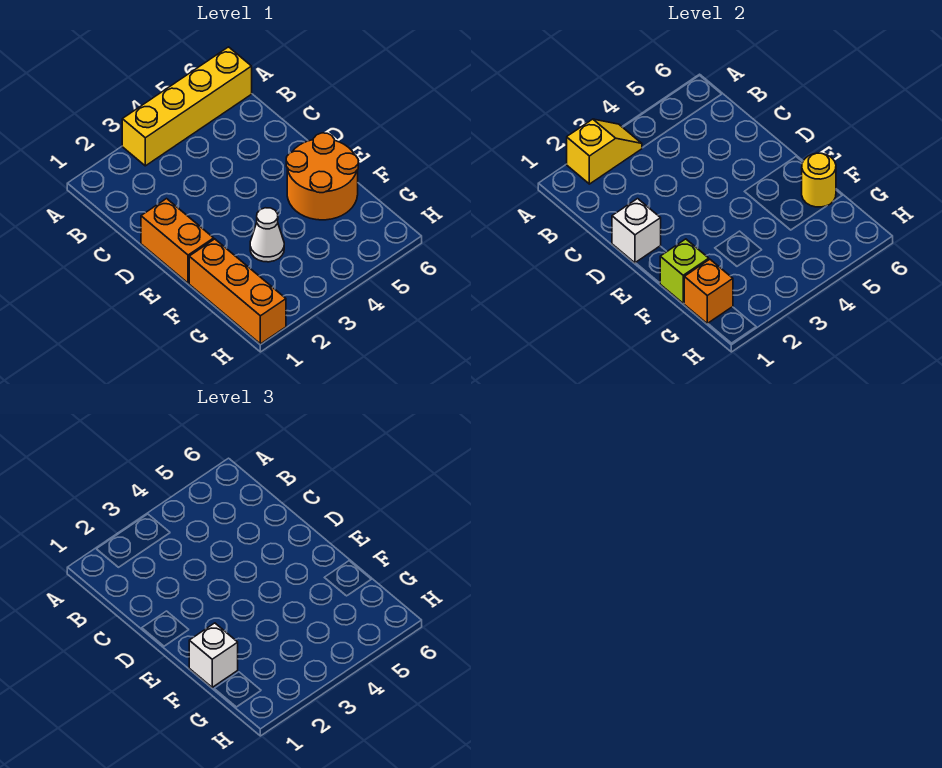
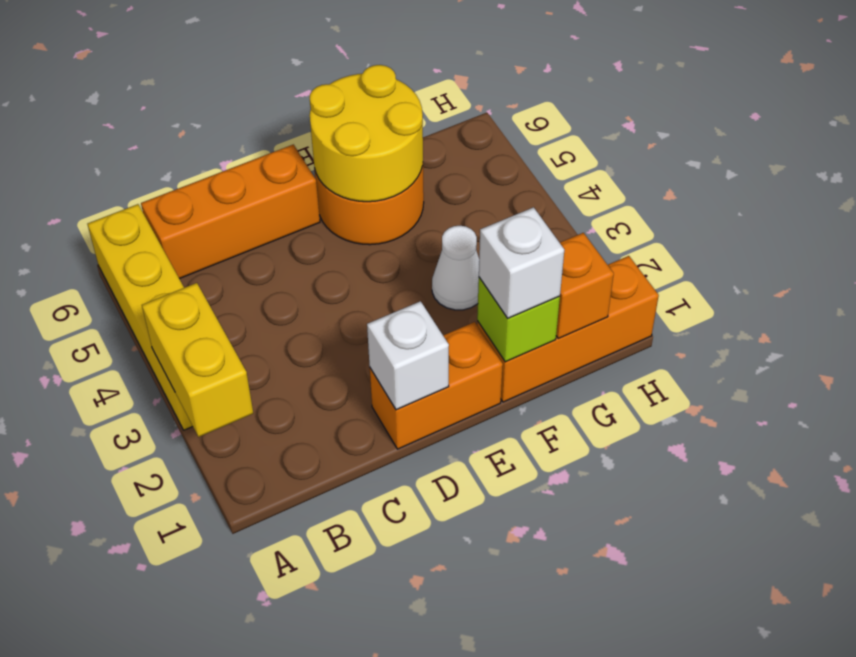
yellow 1x2 slope [567,119,642,184] -> yellow 1x2 brick [142,283,253,437]
none -> orange 1x3 brick [141,144,320,279]
yellow 1x1 round brick [802,153,836,207] -> yellow 2x2 round brick [310,65,423,202]

